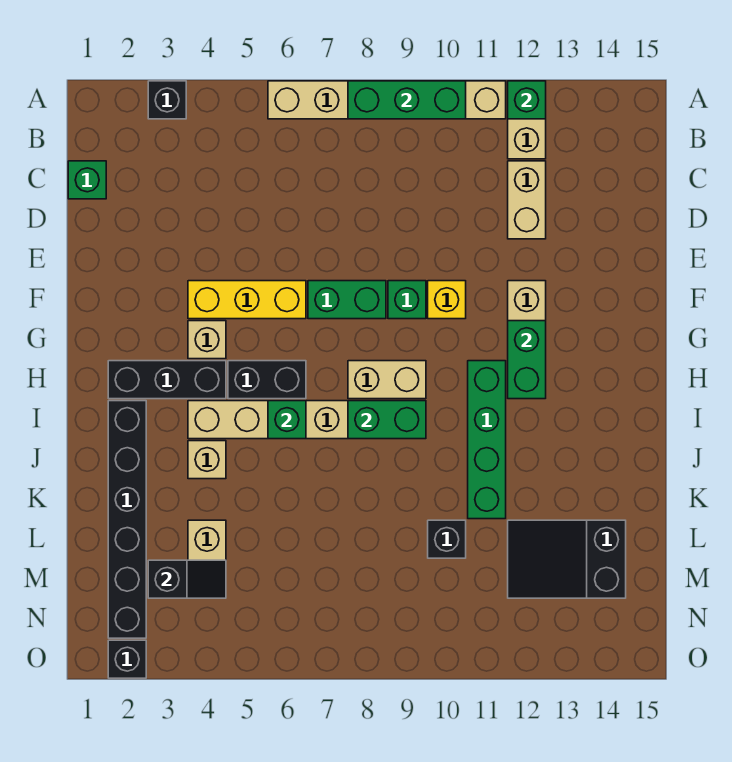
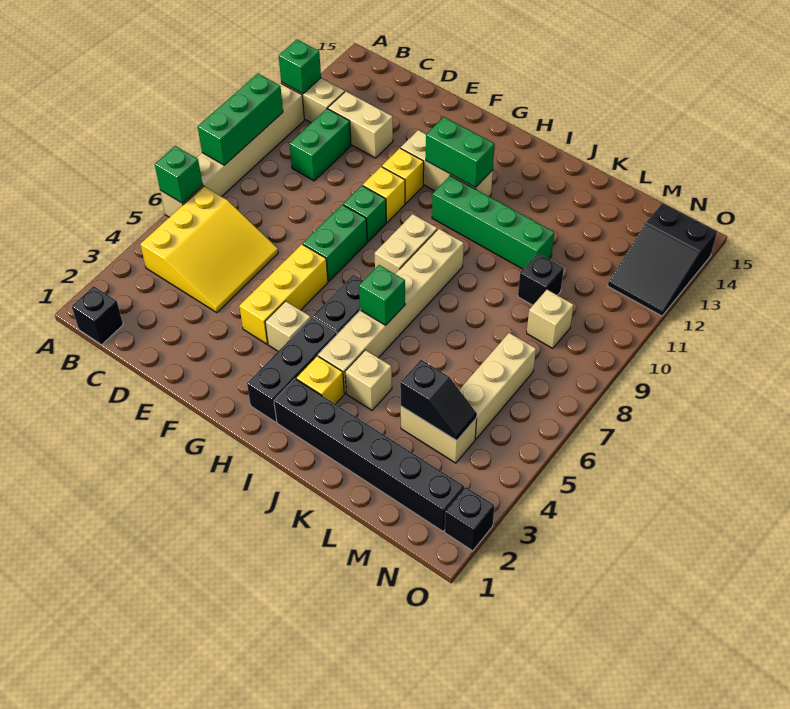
black 1x1 brick [148,81,186,119] -> black 1x1 brick moved to [72,286,123,345]
none -> yellow 3x3 slope [140,186,278,313]
green 1x1 brick [68,161,106,199] -> green 1x1 brick moved to [155,146,203,203]
none -> yellow 1x1 brick [382,148,424,203]
none -> yellow 1x1 brick [296,356,344,404]
green 1x2 brick [348,401,426,439] -> green 1x2 brick moved to [289,109,351,181]
black 2x3 slope [508,520,626,598] -> black 2x3 slope moved to [608,203,717,316]
black 1x2 slope [148,560,226,598] -> black 1x2 slope turned to [400,360,477,441]
none -> tan 1x3 brick [459,333,536,439]
none -> tan 1x1 brick [527,290,574,348]

